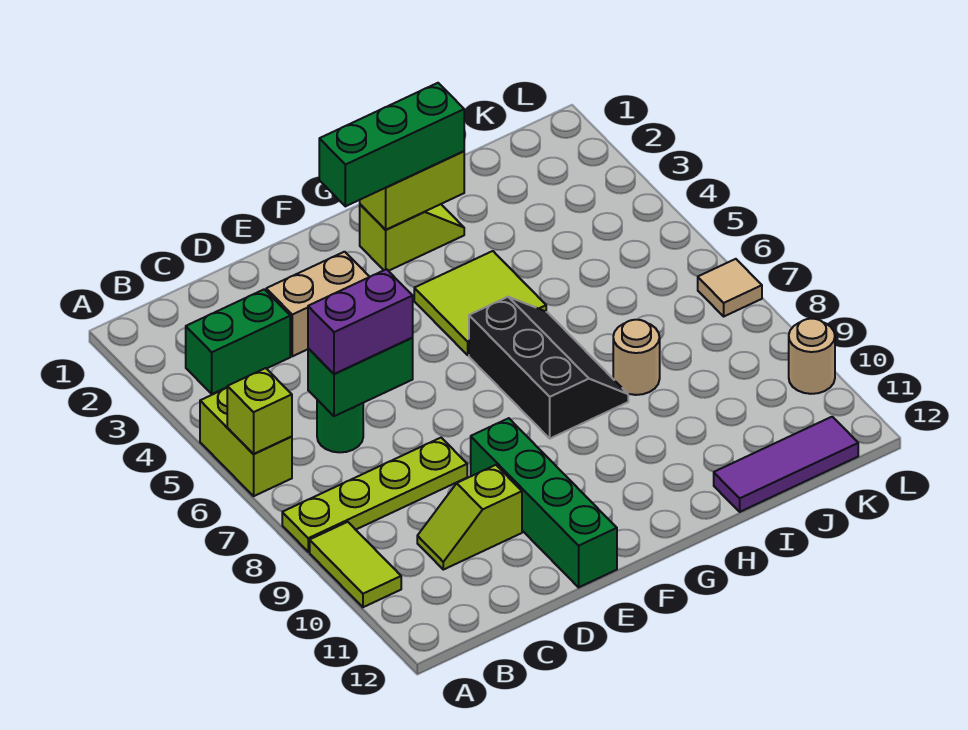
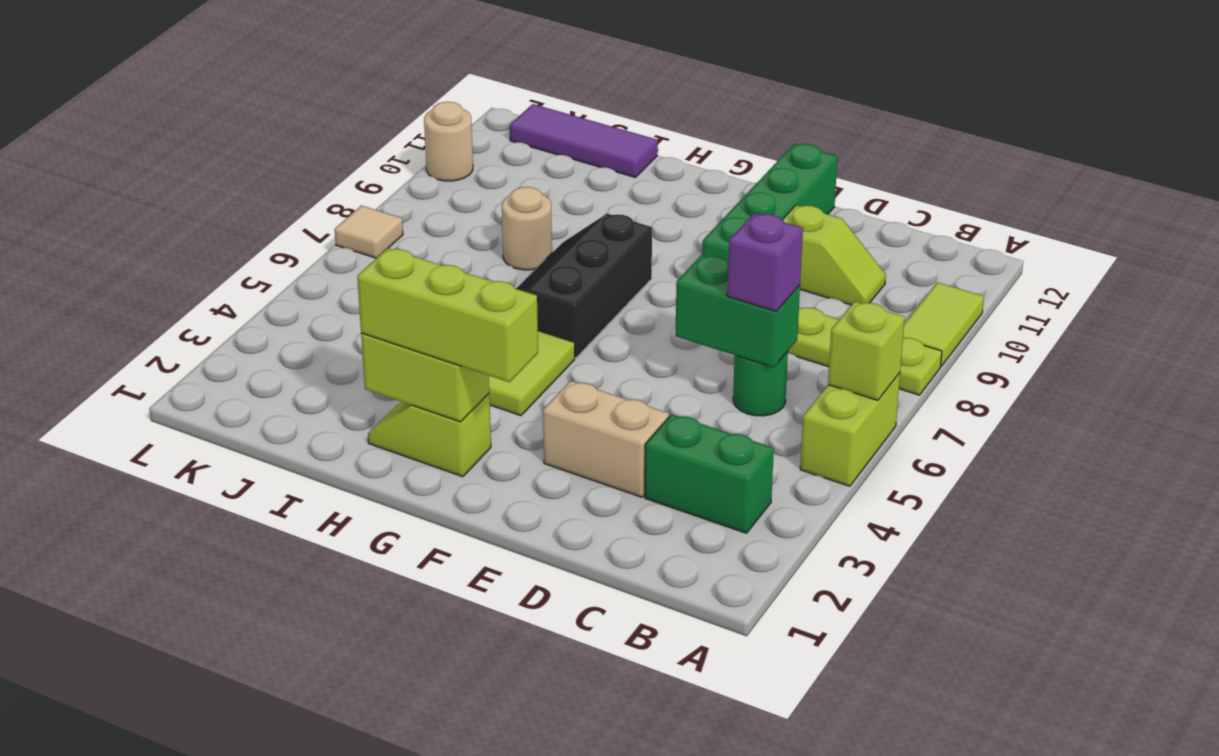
purple 1x2 brick [308,269,413,374] -> purple 1x1 brick [727,213,803,311]
green 1x3 brick [319,83,464,206] -> lime 1x3 brick [357,248,538,382]

